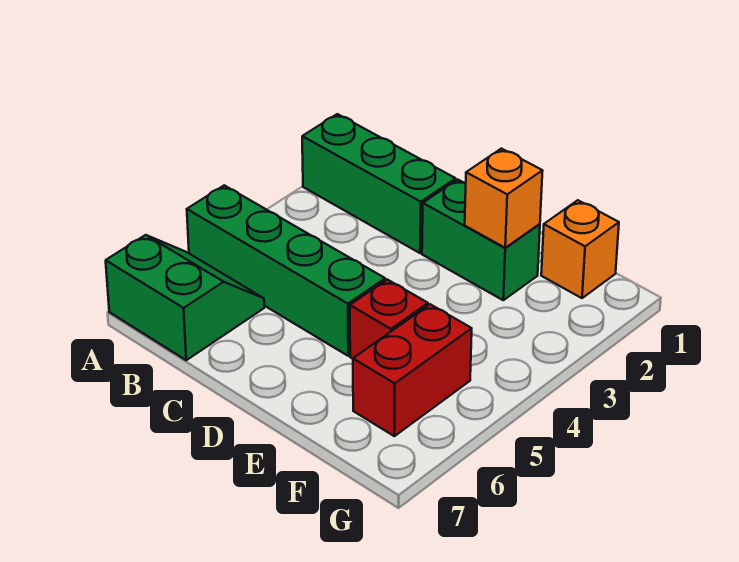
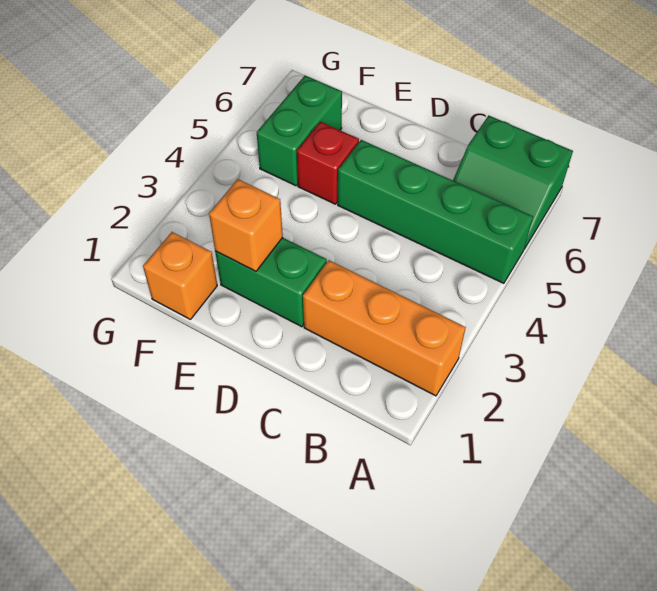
green 1x3 brick [302,114,456,253] -> orange 1x3 brick [303,260,466,396]
red 1x2 brick [353,304,472,436] -> green 1x2 brick [257,76,342,186]

